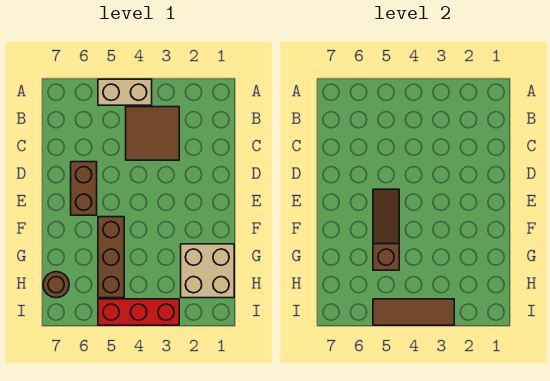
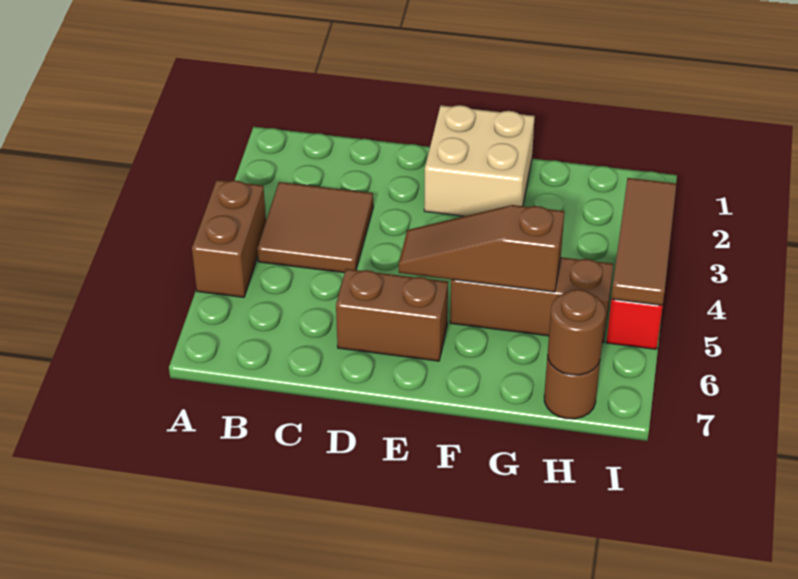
tan 1x2 brick [98,79,152,105] -> brown 1x2 brick [192,180,266,297]
tan 2x2 brick [181,244,234,298] -> tan 2x2 brick moved to [424,105,535,216]
none -> brown 1x1 round brick [548,289,605,375]

